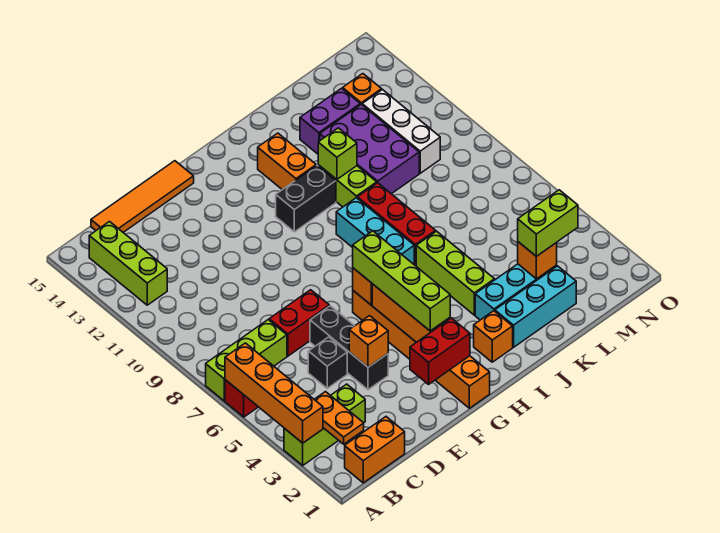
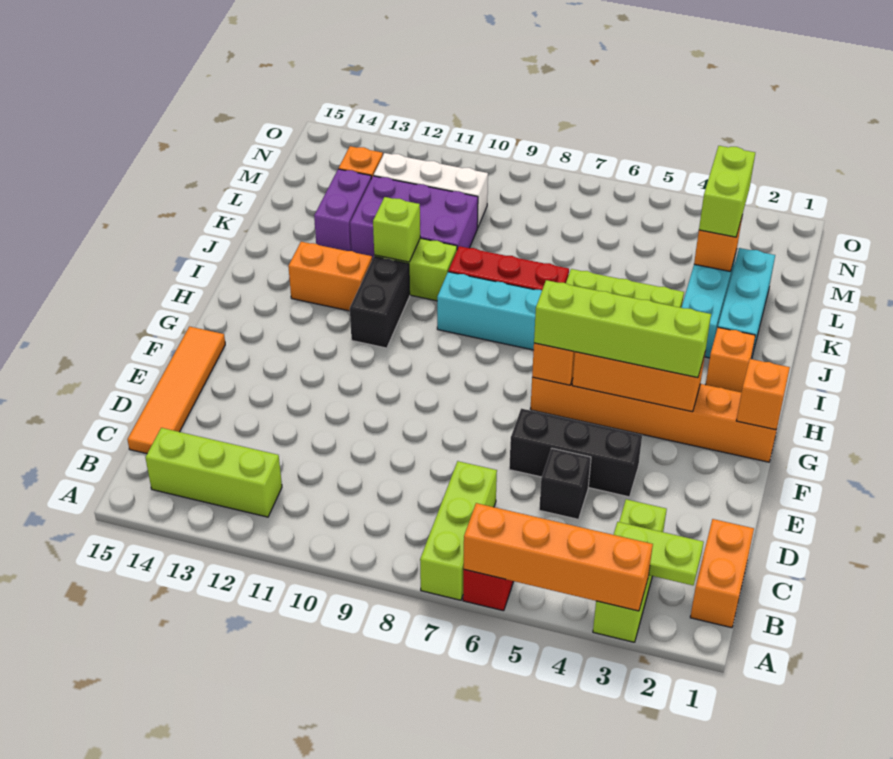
orange 1x2 plate [314,392,364,444] -> lime 1x2 plate [614,522,704,585]
red 1x2 brick [269,290,329,356] -> none
orange 1x1 brick [349,316,388,367] -> orange 1x1 brick moved to [737,359,790,430]
red 1x2 brick [410,318,470,384] -> none

